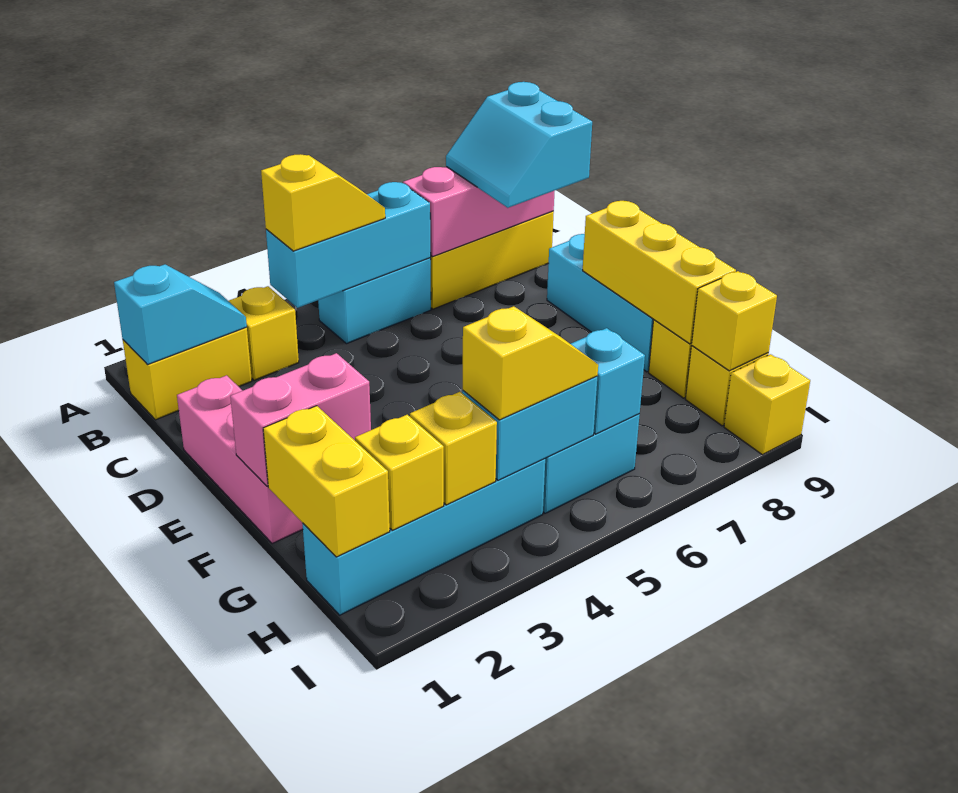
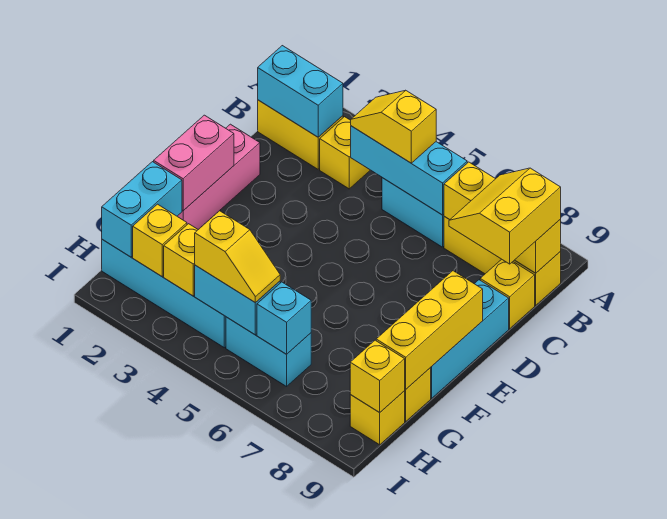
cyan 1x2 slope [114,264,247,365] -> cyan 1x2 brick [258,46,343,137]
yellow 1x2 slope [261,154,385,251] -> yellow 1x2 slope turned to [351,90,436,163]
pink 1x3 brick [403,167,554,256] -> yellow 1x3 brick [444,162,561,273]
cyan 2x2 slope [446,82,592,208] -> yellow 2x2 slope [449,168,561,264]
pink 1x2 brick [230,353,371,486] -> pink 1x2 brick turned to [154,115,234,211]
yellow 1x2 brick [263,406,390,557] -> cyan 1x2 brick [102,162,182,257]
yellow 1x1 brick [724,354,810,455] -> yellow 1x1 brick moved to [480,259,535,329]

